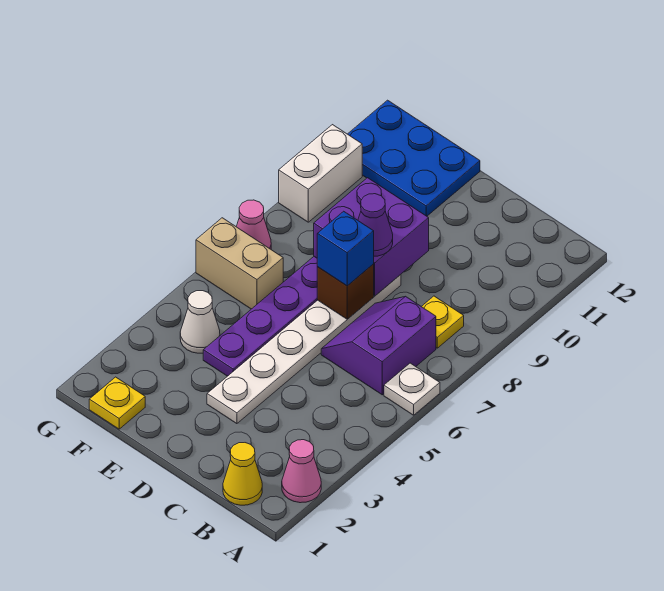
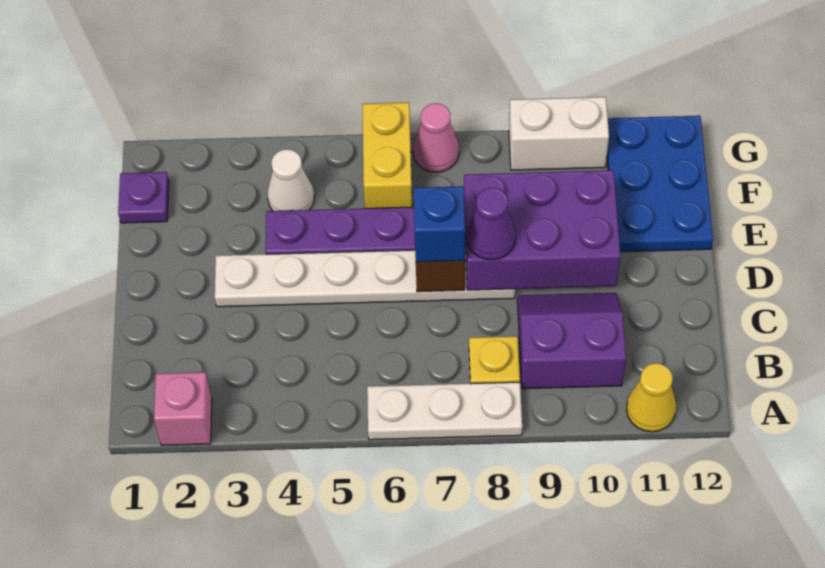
pink 1x1 cone [282,440,321,503] -> pink 1x1 brick [154,372,212,445]
white 1x1 plate [384,363,440,415] -> white 1x3 plate [367,382,522,440]
yellow 1x1 cone [223,443,262,505] -> yellow 1x1 cone moved to [626,363,676,432]
purple 2x2 slope [321,296,436,395] -> purple 2x2 slope moved to [517,293,626,389]
purple 2x2 brick [314,178,429,296] -> purple 2x3 brick [464,170,620,290]
yellow 1x1 plate [89,377,145,429] -> purple 1x1 plate [118,172,169,223]
tan 1x2 brick [196,218,283,309] -> yellow 1x2 brick [362,102,412,208]

